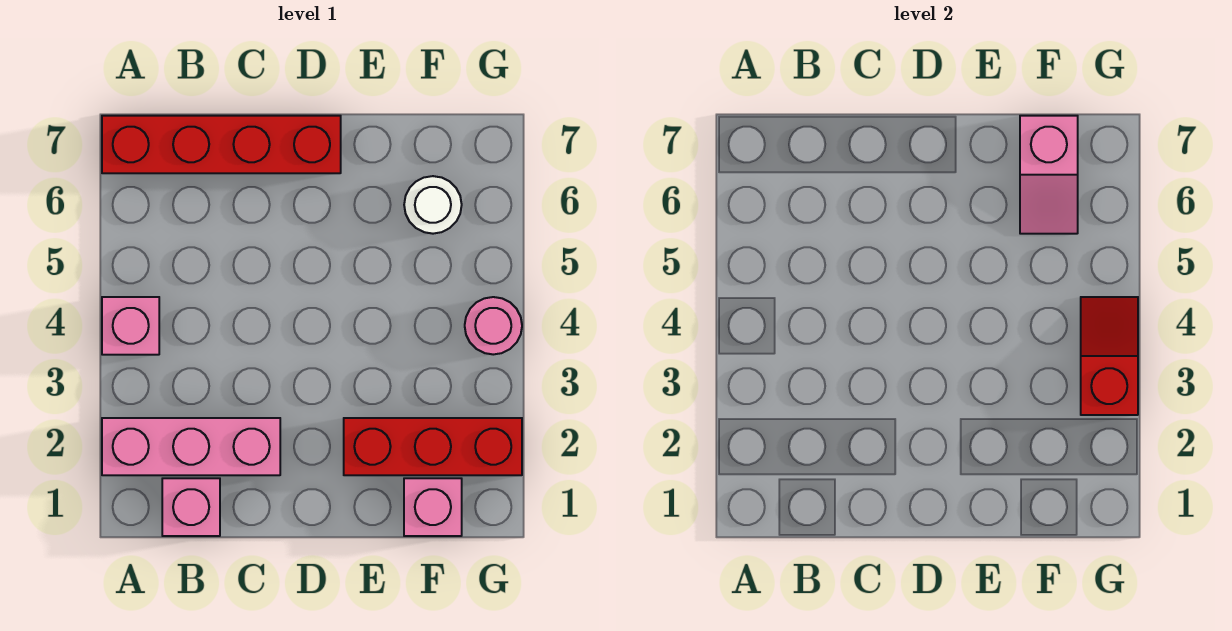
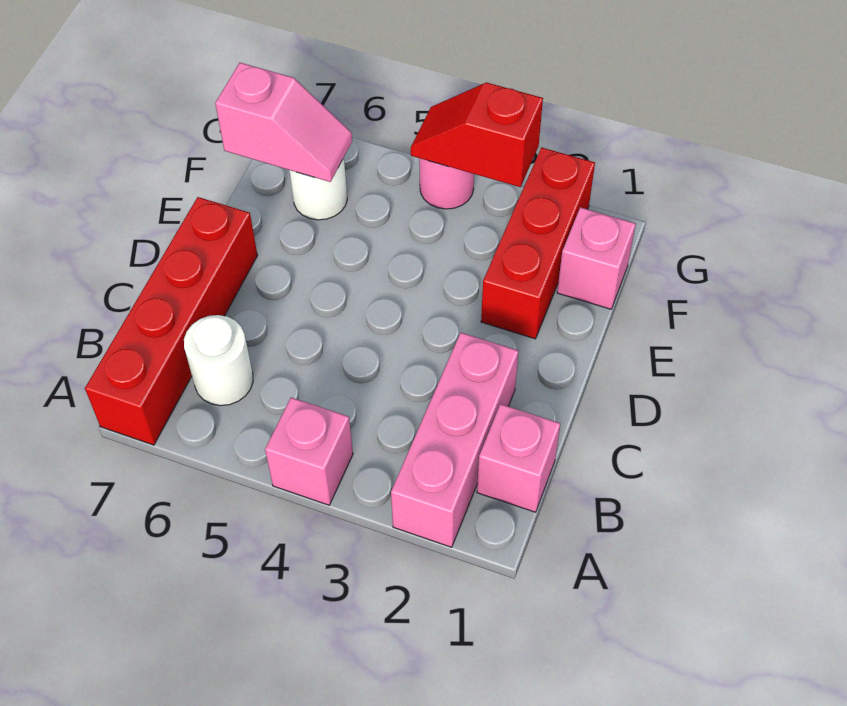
none -> white 1x1 round brick [184,315,253,406]

